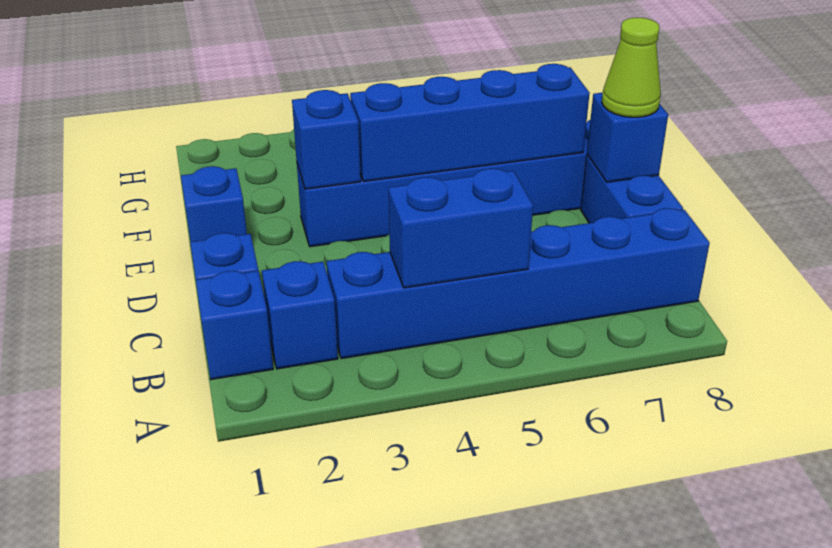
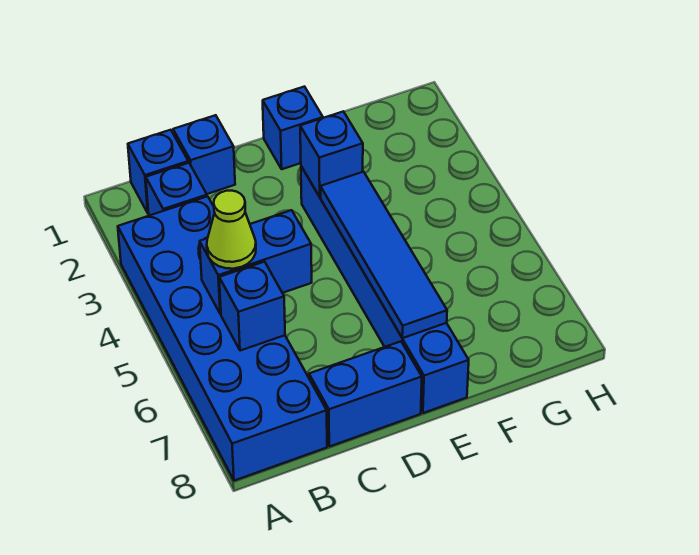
blue 1x6 brick [326,208,710,359] -> blue 2x6 brick [118,196,327,481]
blue 1x2 brick [389,169,533,288] -> blue 1x2 brick turned to [200,210,312,314]
blue 1x1 brick [587,93,668,182] -> blue 1x1 brick moved to [219,262,285,351]
lime 1x1 cone [602,18,661,117] -> lime 1x1 cone moved to [207,191,256,269]
blue 1x4 brick [350,64,590,181] -> blue 1x4 tile [321,172,447,338]

